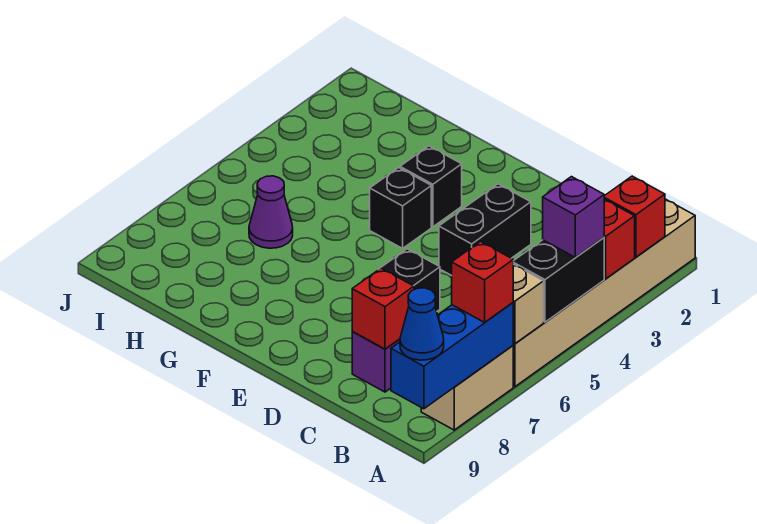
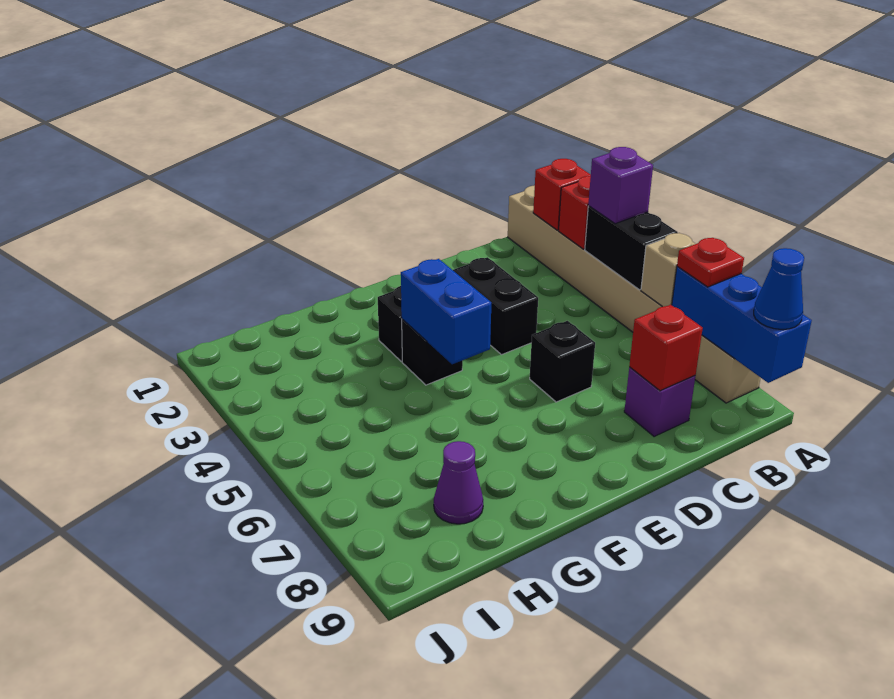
red 1x1 brick [452,242,513,322] -> red 1x1 plate [677,238,744,287]
none -> blue 1x2 brick [401,259,491,364]
purple 1x1 cone [249,176,293,248] -> purple 1x1 cone moved to [434,441,483,524]

